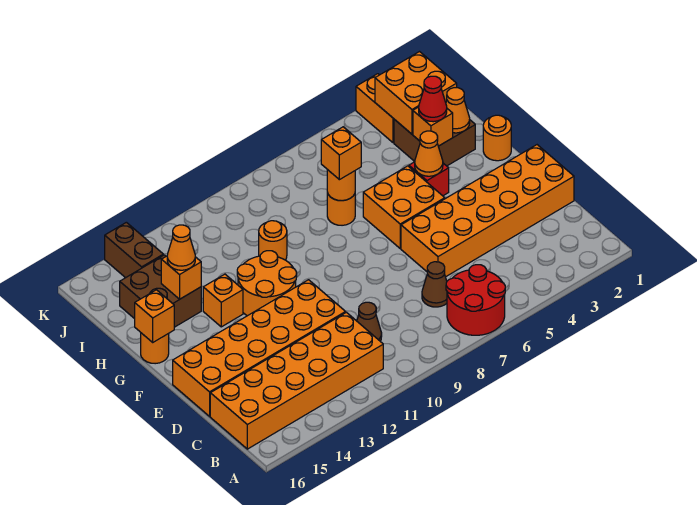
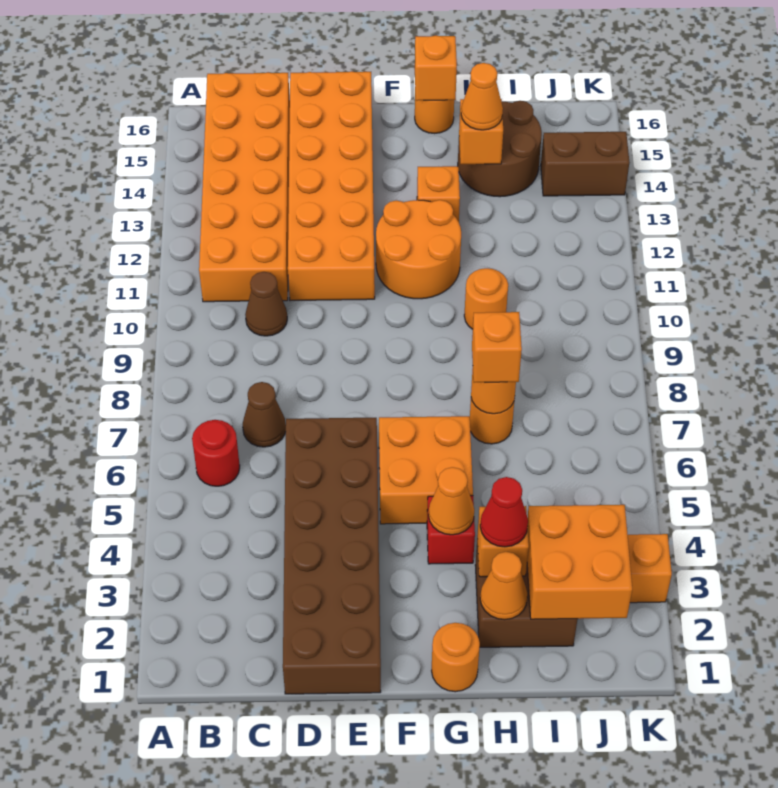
red 2x2 round brick [446,265,505,335] -> red 1x1 round brick [192,420,240,486]
orange 2x6 brick [401,145,574,277] -> brown 2x6 brick [283,418,381,694]
brown 2x2 brick [120,255,201,327] -> brown 2x2 round brick [458,101,542,197]

